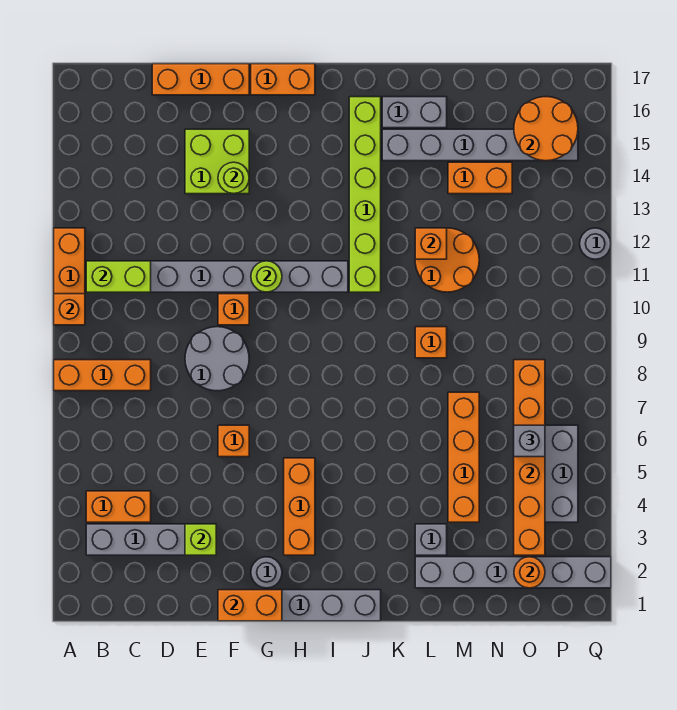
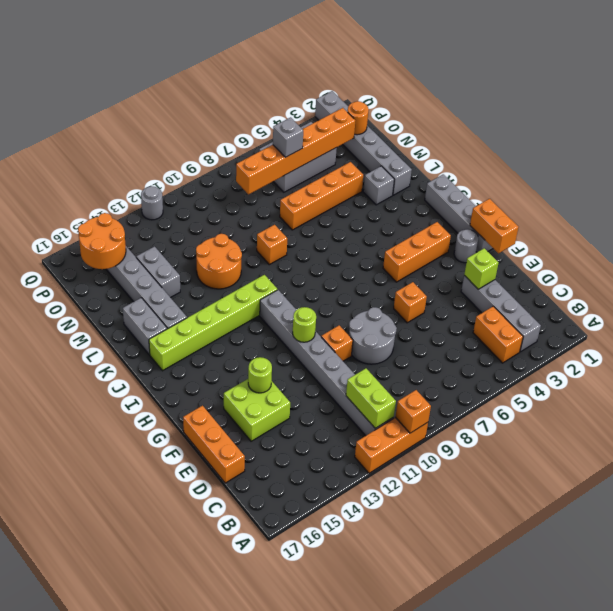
orange 1x3 brick [54,360,151,391] -> none
orange 1x2 brick [251,64,315,95] -> none
orange 1x1 brick [415,228,447,259] -> none
orange 1x2 brick [448,162,512,194] -> grey 1x2 brick [136,246,180,298]

